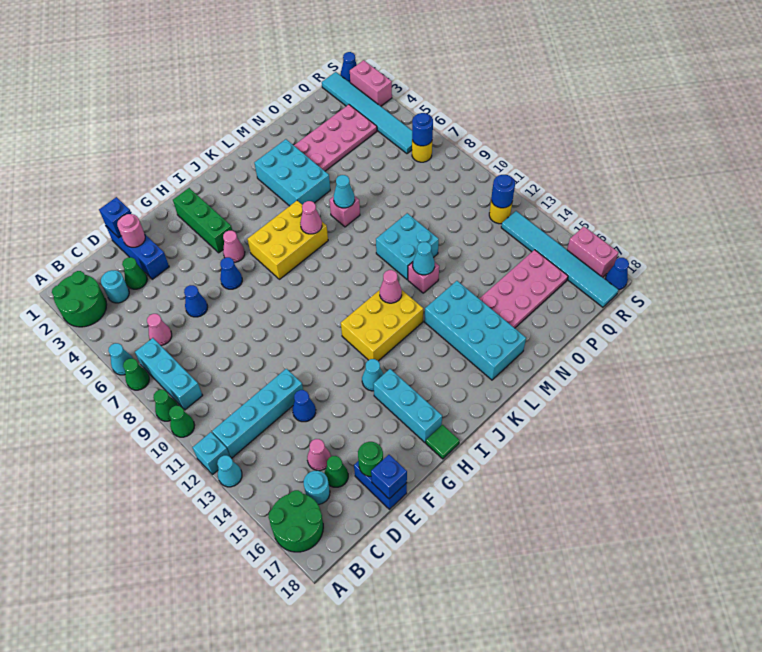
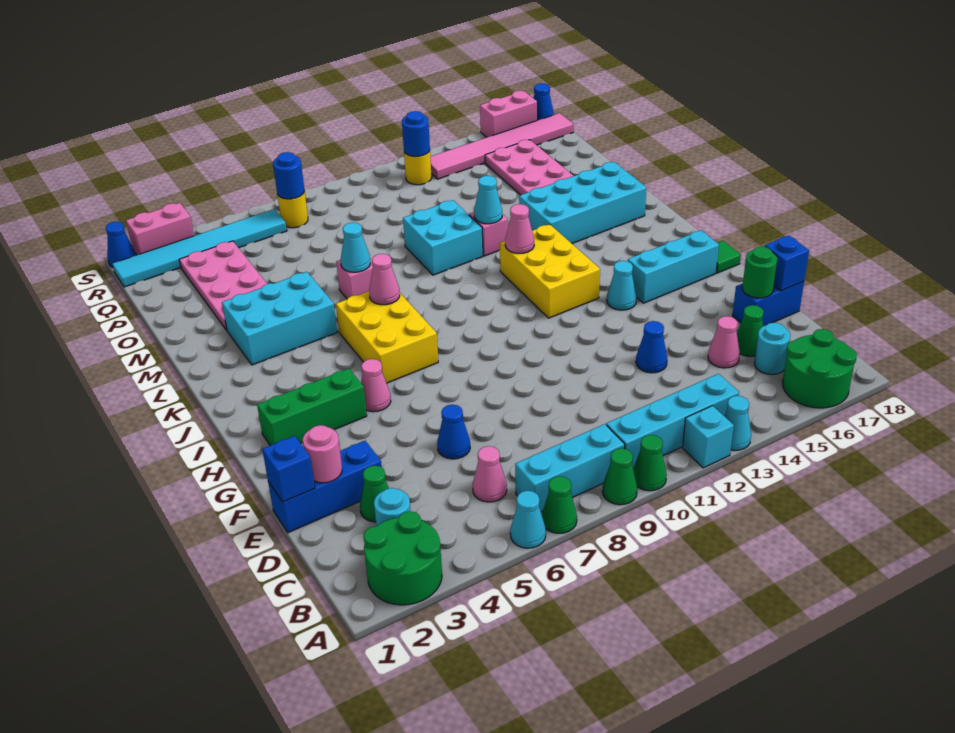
cyan 1x4 brick [212,369,303,458] -> cyan 1x4 brick turned to [606,374,739,468]
blue 1x1 cone [220,257,242,289] -> none
cyan 1x6 tile [501,211,618,307] -> pink 1x6 tile [430,113,573,179]

